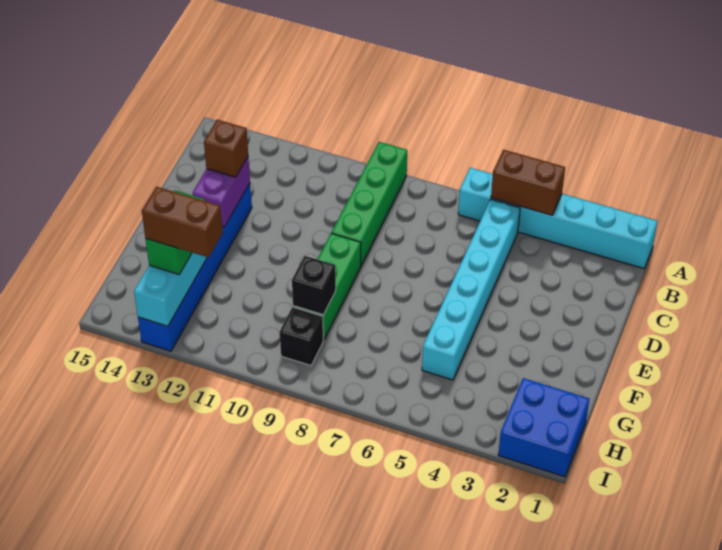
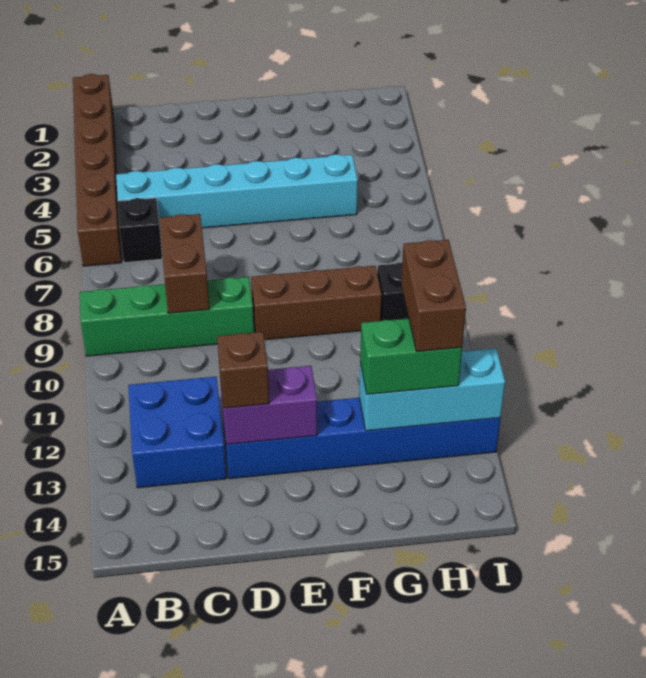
cyan 1x6 brick [458,168,657,269] -> brown 1x6 brick [73,74,122,266]
brown 1x2 brick [491,150,565,215] -> brown 1x2 brick moved to [159,214,209,313]
green 1x3 brick [293,233,361,340] -> brown 1x3 brick [251,266,382,340]
black 1x1 brick [292,256,336,315] -> black 1x1 brick moved to [118,198,162,263]
blue 2x2 brick [498,378,589,477] -> blue 2x2 brick moved to [128,377,226,488]

